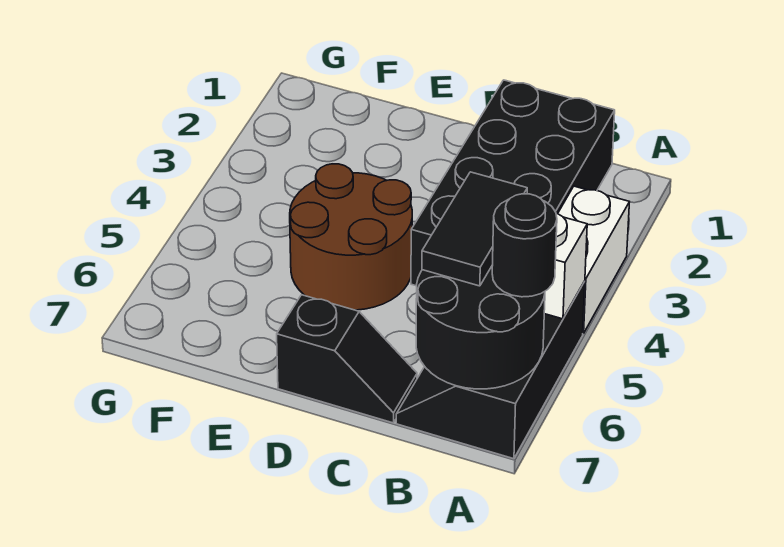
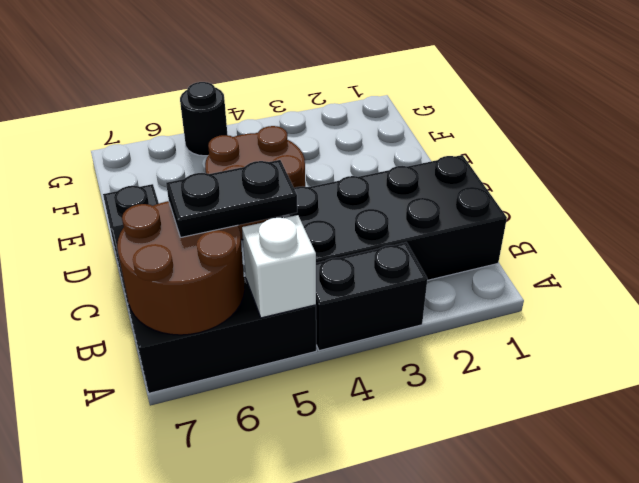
white 1x2 brick [558,186,629,334] -> black 1x2 brick [316,242,427,351]
black 2x2 round brick [416,265,545,389] -> brown 2x2 round brick [117,201,245,335]
black 1x1 round brick [492,194,557,297] -> black 1x1 round brick moved to [180,82,227,156]
black 1x2 tile [422,172,527,286] -> black 1x2 plate [166,160,297,237]

